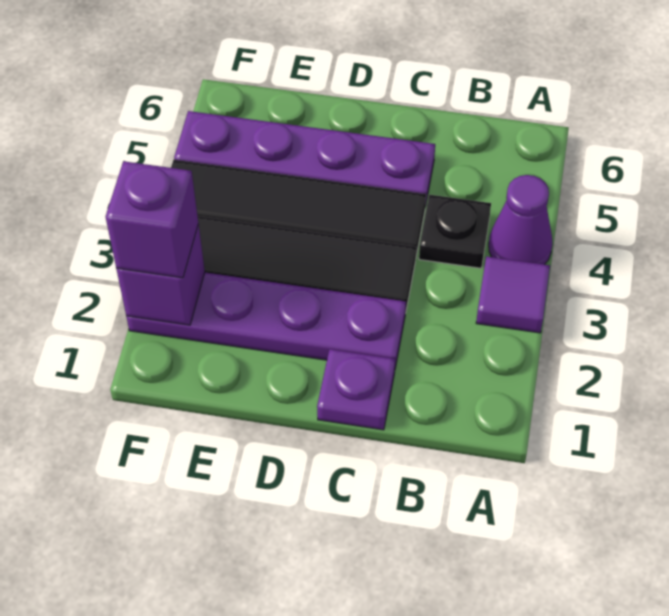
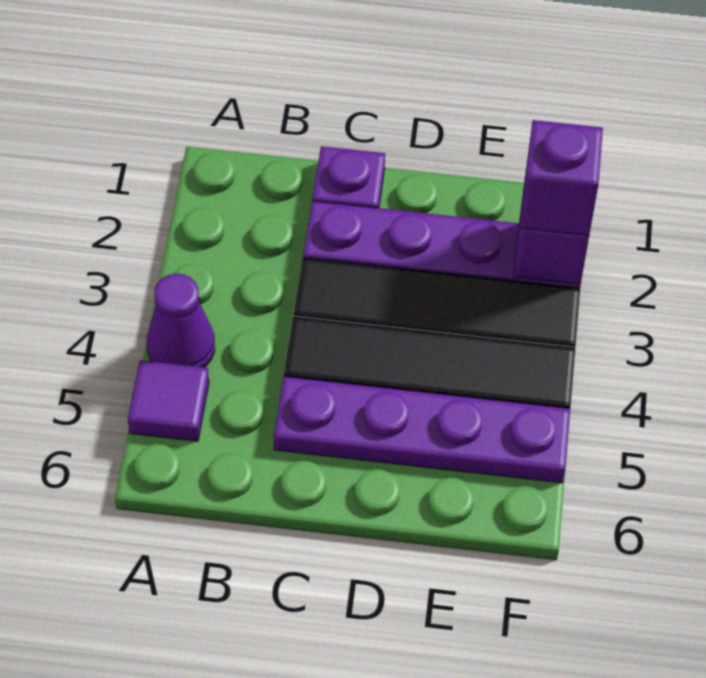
purple 1x1 tile [476,256,550,333] -> purple 1x1 tile moved to [128,360,209,441]
black 1x1 plate [419,195,491,268] -> none

